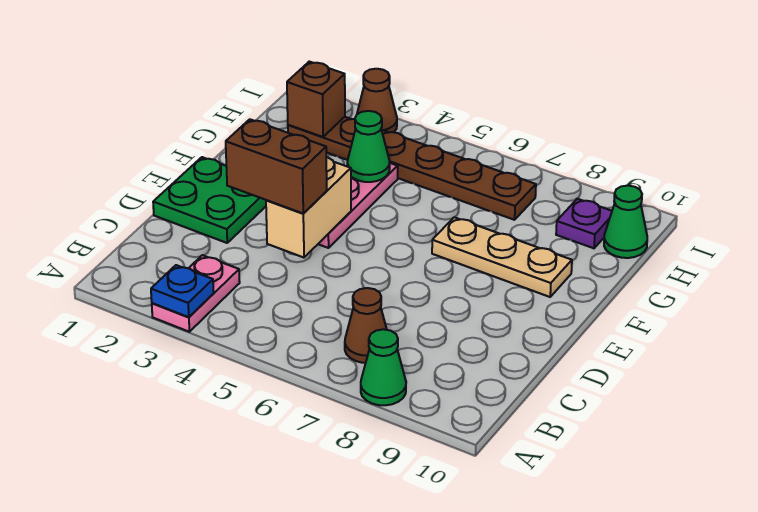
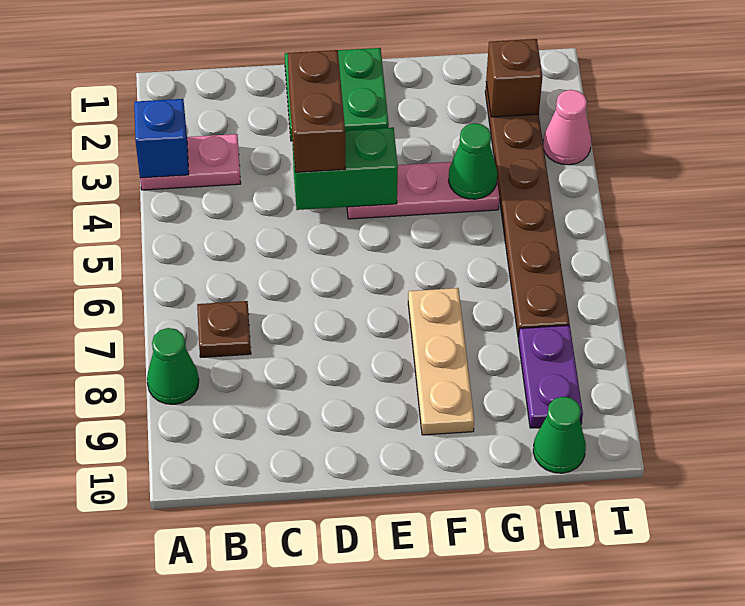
blue 1x1 plate [151,265,214,317] -> blue 1x1 brick [134,99,189,178]
brown 1x1 cone [345,288,387,363] -> brown 1x1 plate [197,301,251,357]
tan 1x2 brick [266,157,351,258] -> green 1x2 brick [292,127,398,210]
purple 1x1 plate [556,199,612,248] -> purple 1x2 plate [518,325,583,428]
brown 1x1 cone [357,69,397,132] -> pink 1x1 cone [543,90,591,165]

